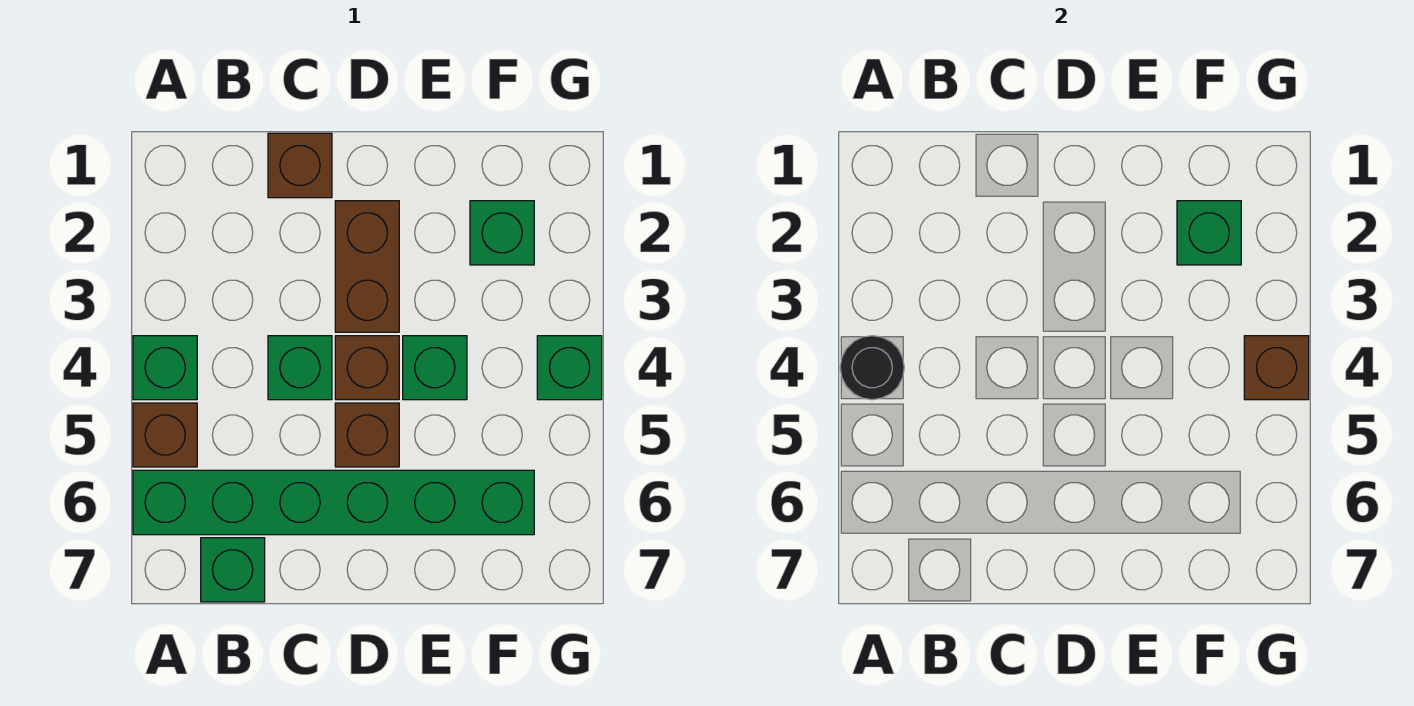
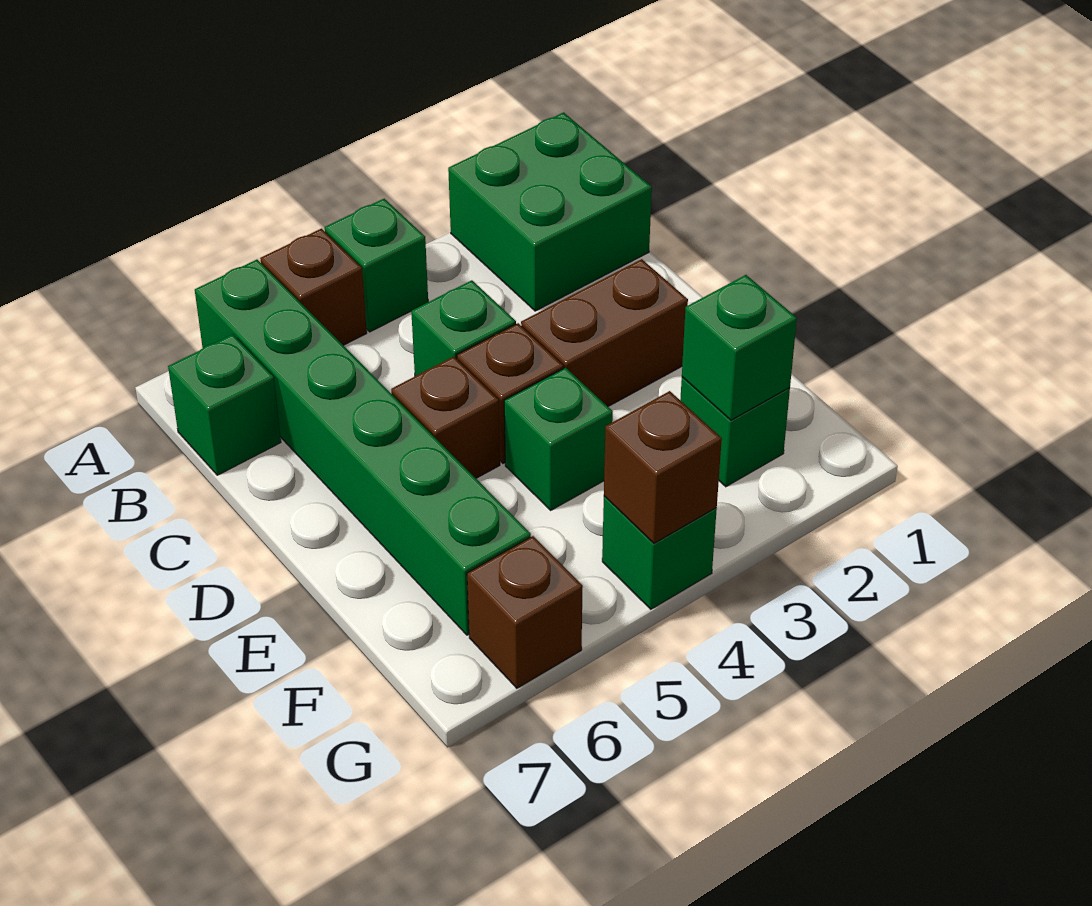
none -> green 2x2 brick [448,112,652,311]
black 1x1 round brick [840,336,904,400] -> none
brown 1x1 brick [268,133,332,198] -> brown 1x1 brick moved to [467,536,583,688]

